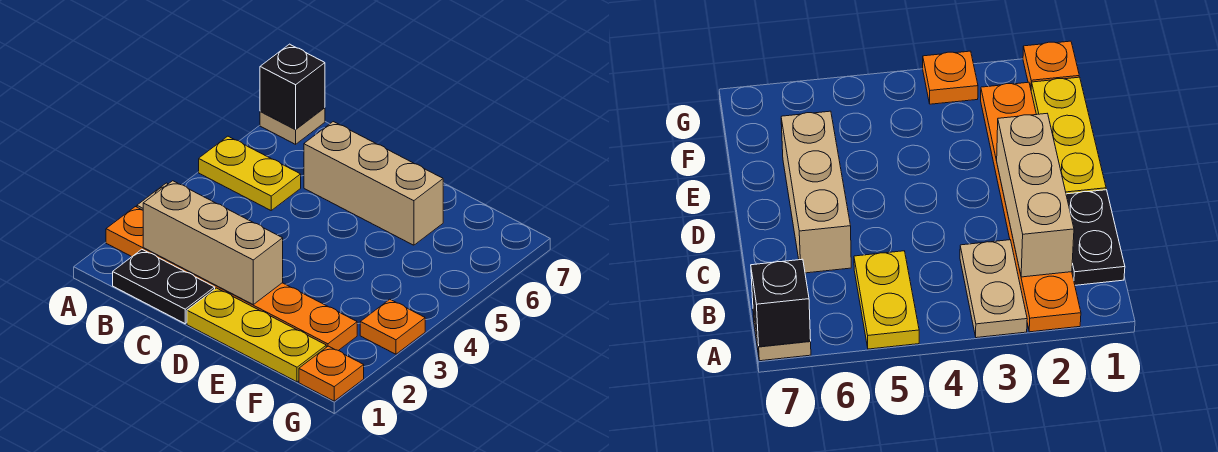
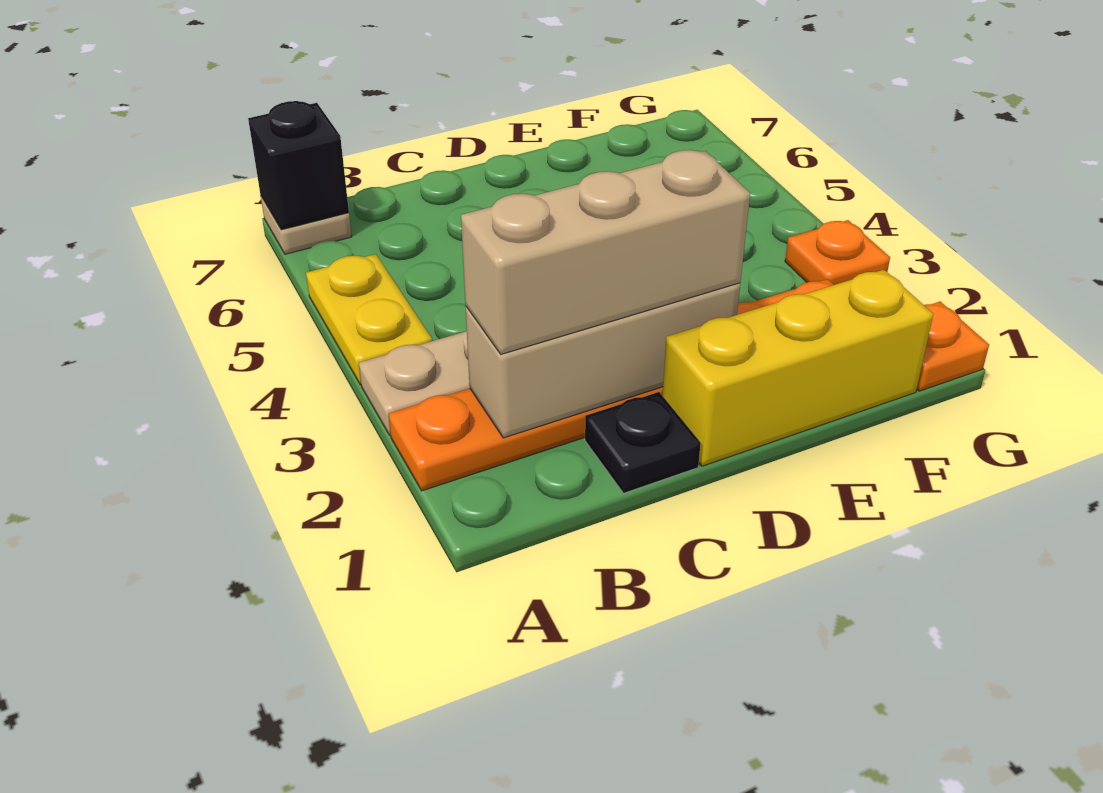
yellow 1x2 plate [199,136,301,210] -> yellow 1x2 plate turned to [306,254,432,385]
black 1x2 plate [113,249,215,324] -> black 1x1 plate [585,392,701,493]
tan 1x3 brick [304,122,443,245] -> tan 1x3 brick moved to [461,150,750,354]
yellow 1x3 plate [187,288,326,382] -> yellow 1x3 brick [662,270,933,466]

